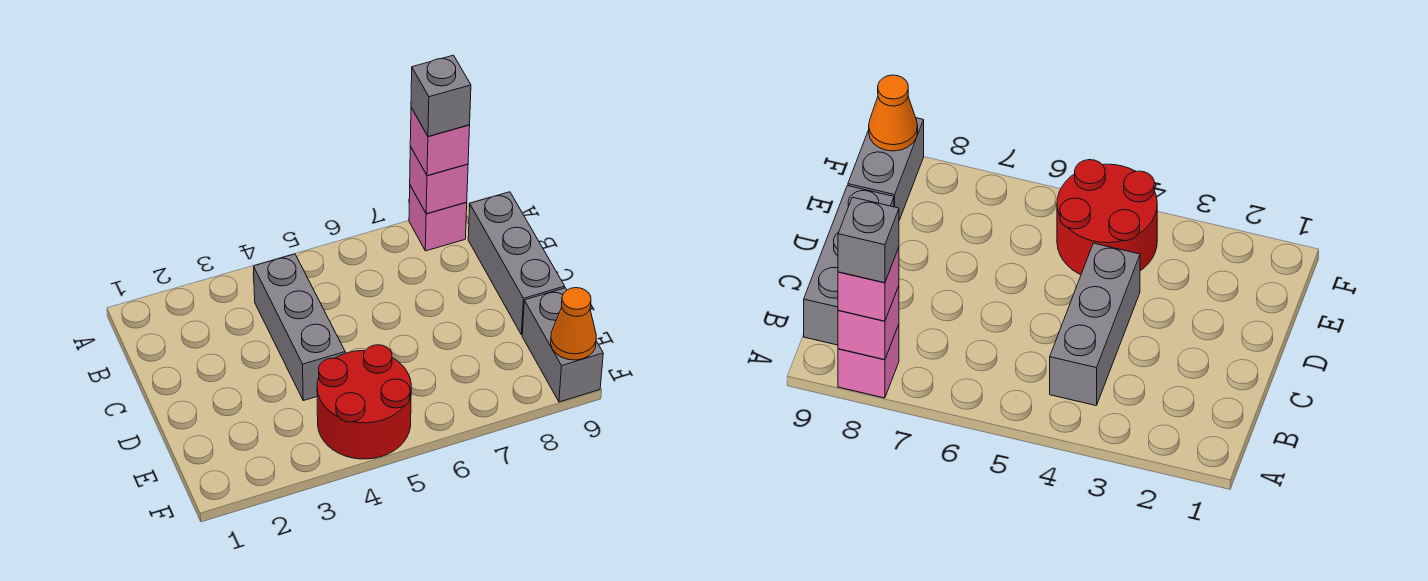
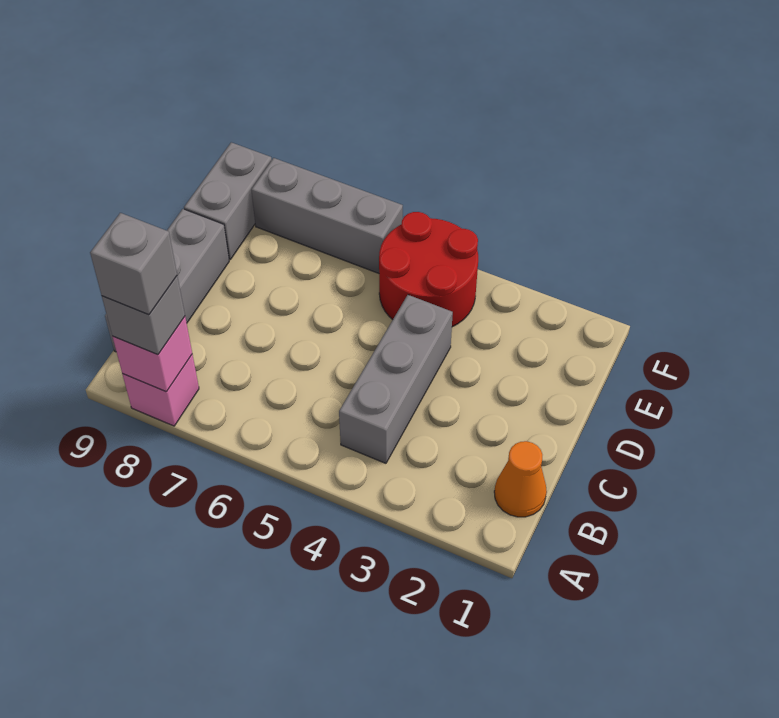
pink 1x1 brick [410,108,470,176] -> grey 1x1 brick [102,276,185,354]
none -> grey 1x3 brick [251,158,403,273]
orange 1x1 cone [551,288,596,360] -> orange 1x1 cone moved to [494,441,547,517]

